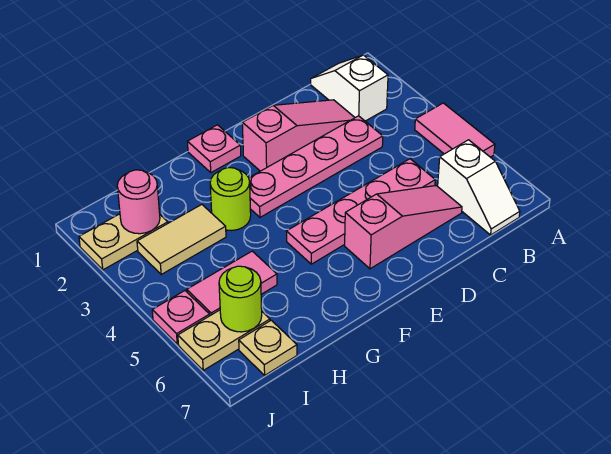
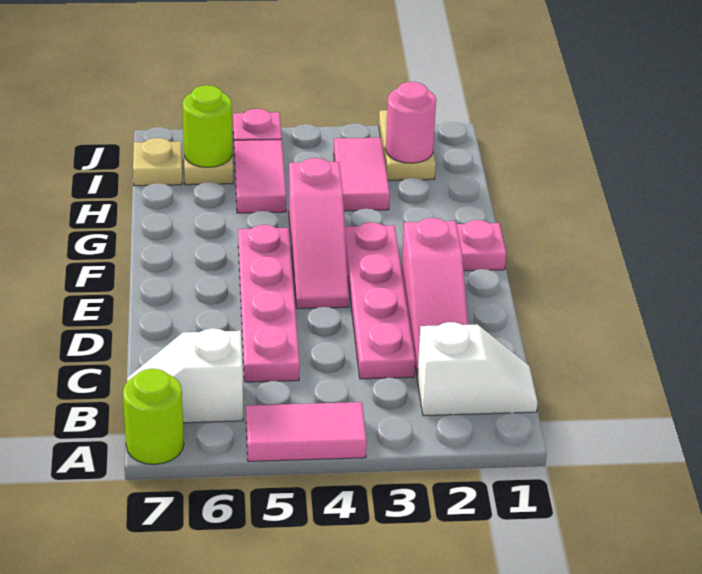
pink 1x3 slope [345,186,462,269] -> pink 1x3 slope moved to [289,158,349,309]
lime 1x1 round brick [210,168,251,231] -> lime 1x1 round brick moved to [123,369,184,464]
tan 1x2 tile [137,205,226,274] -> pink 1x2 tile [334,138,390,211]

